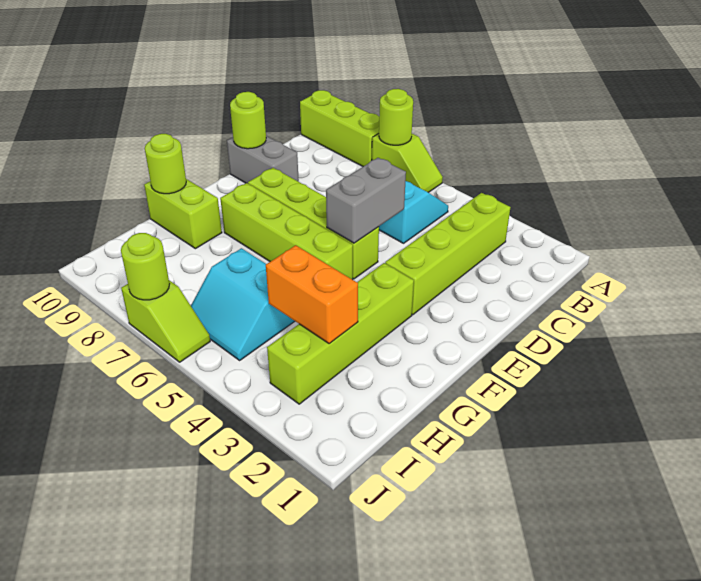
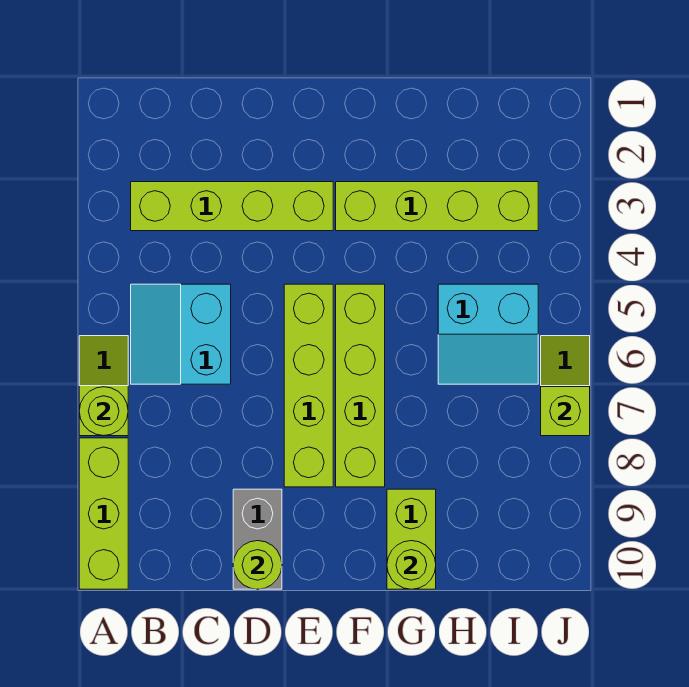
grey 1x2 brick [326,158,406,243] -> none
orange 1x2 brick [266,245,358,344] -> none
cyan 2x2 slope [191,248,295,360] -> cyan 2x2 slope turned to [438,284,538,384]
lime 1x1 round brick [121,233,169,300] -> lime 1x1 brick [541,387,590,436]

